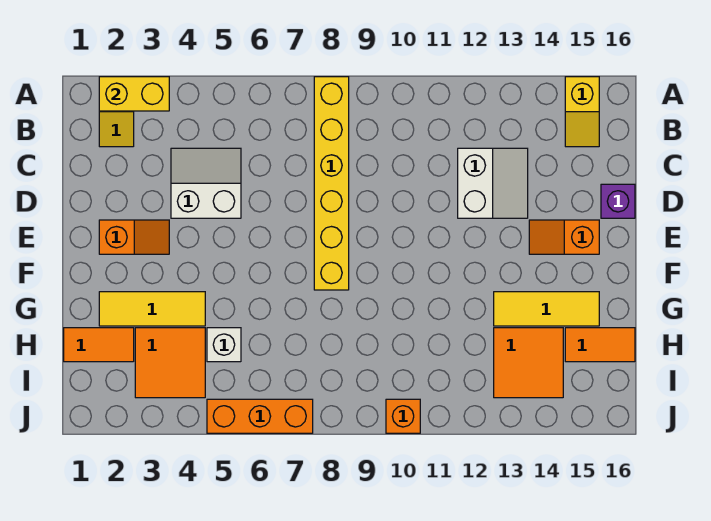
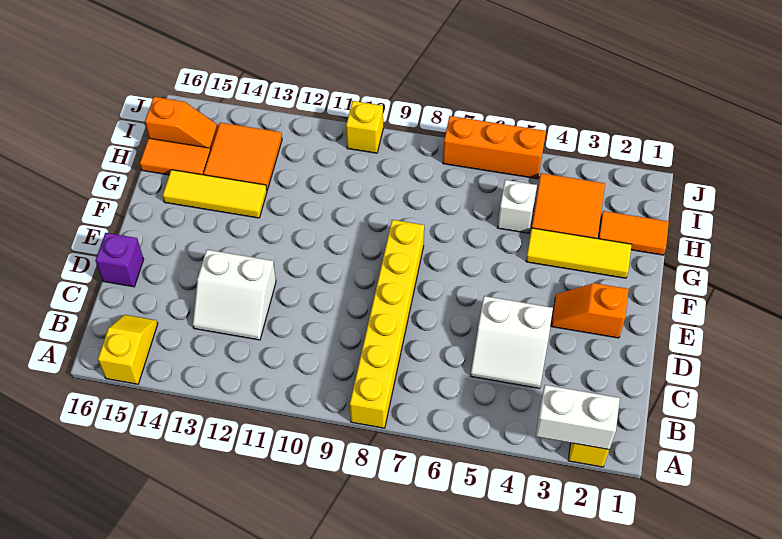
yellow 1x2 brick [99,77,169,111] -> white 1x2 brick [536,385,620,450]
white 2x2 slope [458,148,528,218] -> white 2x2 slope turned to [193,250,276,340]
orange 1x2 slope [529,220,599,254] -> orange 1x2 slope moved to [145,97,219,150]
orange 1x1 brick [386,399,420,433] -> yellow 1x1 brick [346,101,383,153]

